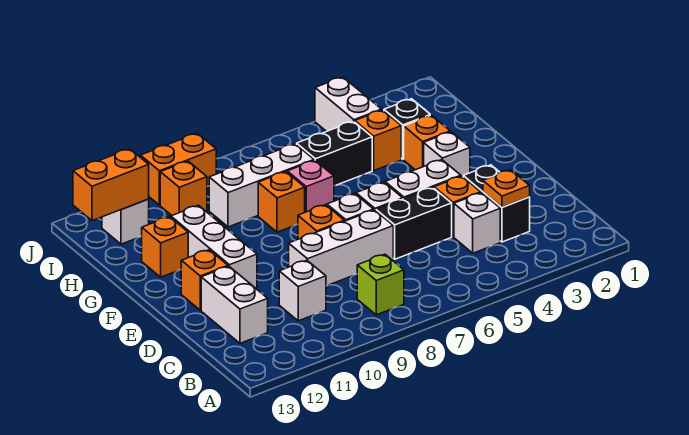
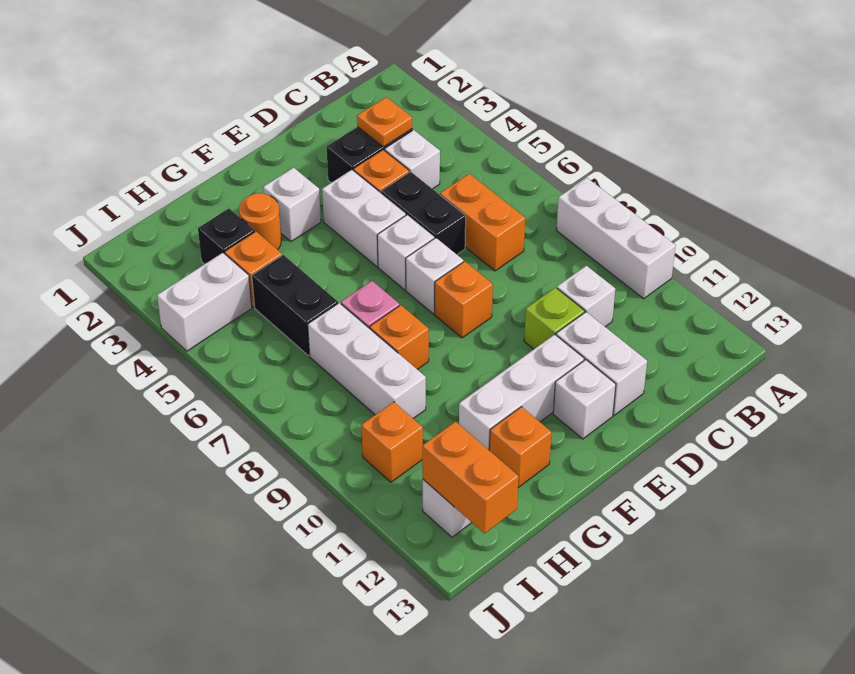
lime 1x1 brick [357,254,404,315] -> lime 1x1 brick moved to [524,288,585,349]
white 1x2 brick [201,266,268,343] -> white 1x2 brick turned to [556,312,647,415]
white 1x3 brick [289,210,393,286] -> white 1x3 brick moved to [556,178,676,299]
orange 1x1 brick [181,250,228,310] -> white 1x1 brick [553,360,616,439]
orange 1x1 brick [404,115,450,170] -> orange 1x1 round brick [239,193,281,250]
orange 1x2 brick [141,133,216,205] -> orange 1x2 brick moved to [440,174,525,271]

